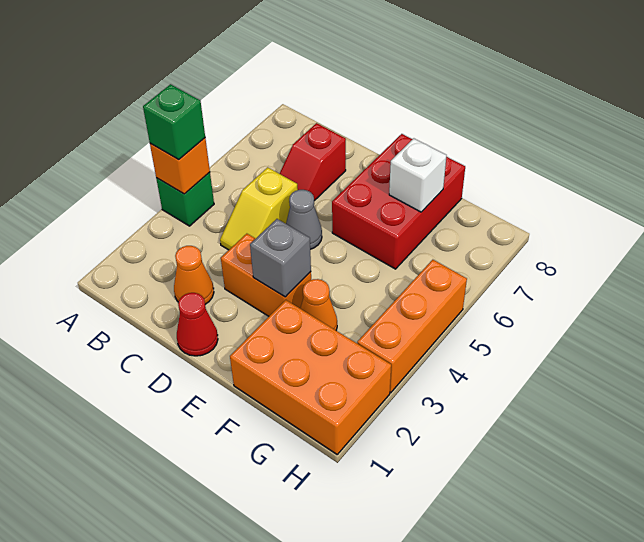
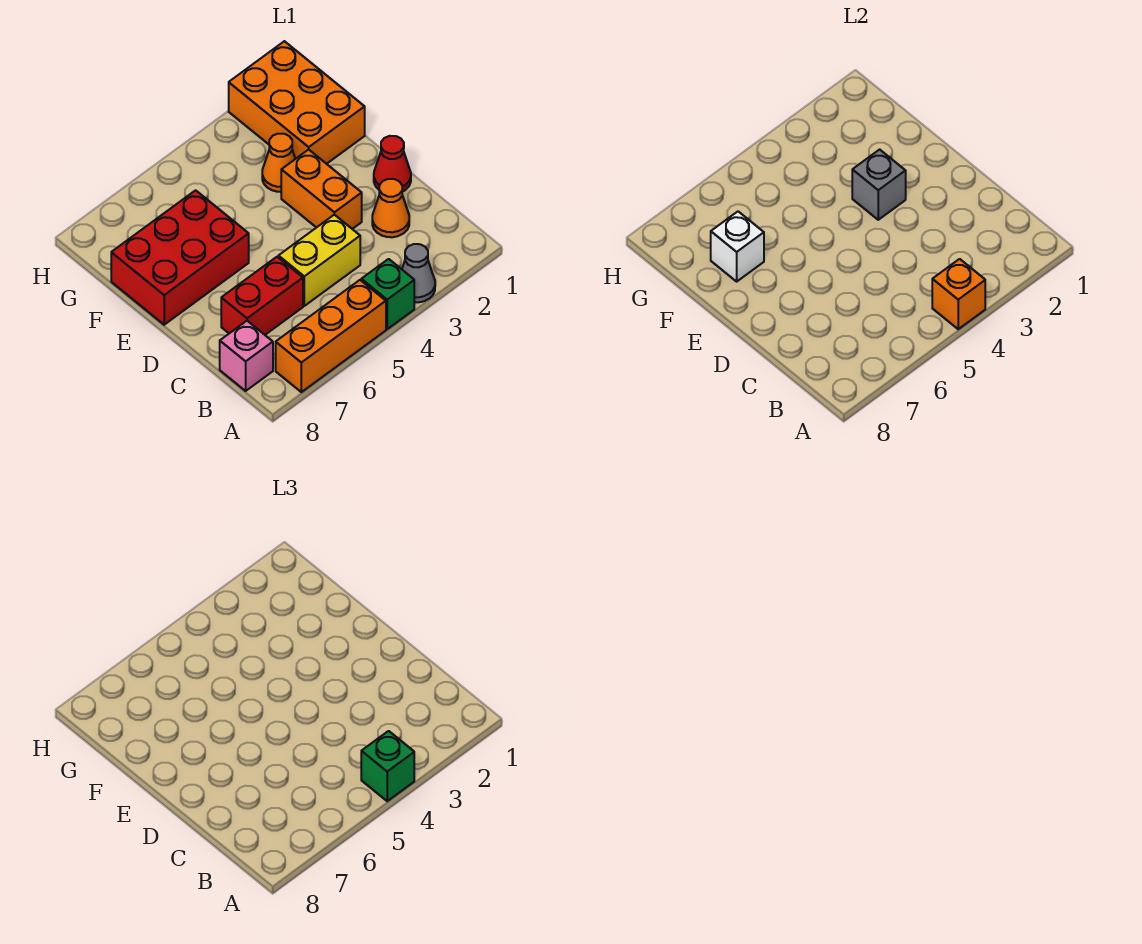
none -> pink 1x1 brick [220,321,273,391]
yellow 1x2 slope [220,167,298,250] -> yellow 1x2 brick [278,215,360,306]
red 1x2 slope [280,123,346,201] -> red 1x2 brick [221,257,303,335]
grey 1x1 cone [286,190,322,249] -> grey 1x1 cone moved to [402,244,435,302]
orange 1x3 brick [357,260,467,393] -> orange 1x3 brick moved to [276,280,386,392]

